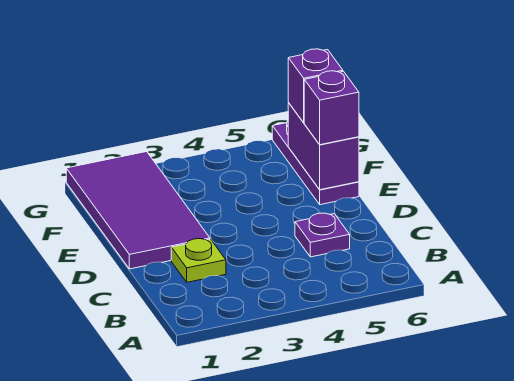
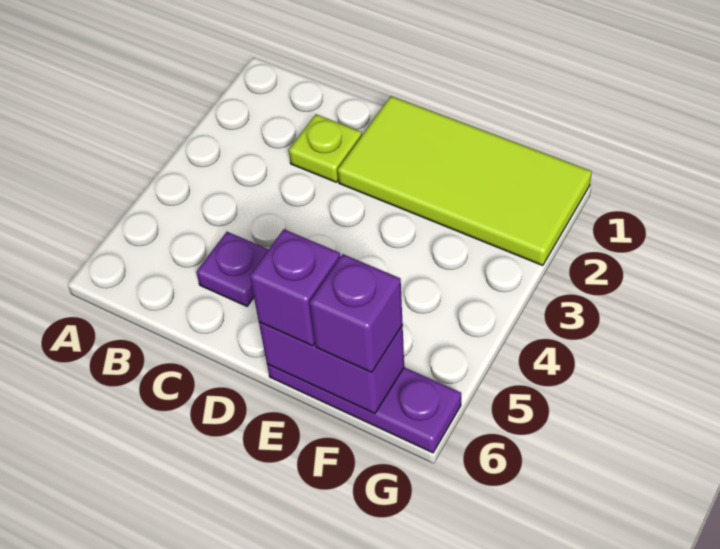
purple 2x4 tile [66,152,210,269] -> lime 2x4 tile [338,96,592,266]

